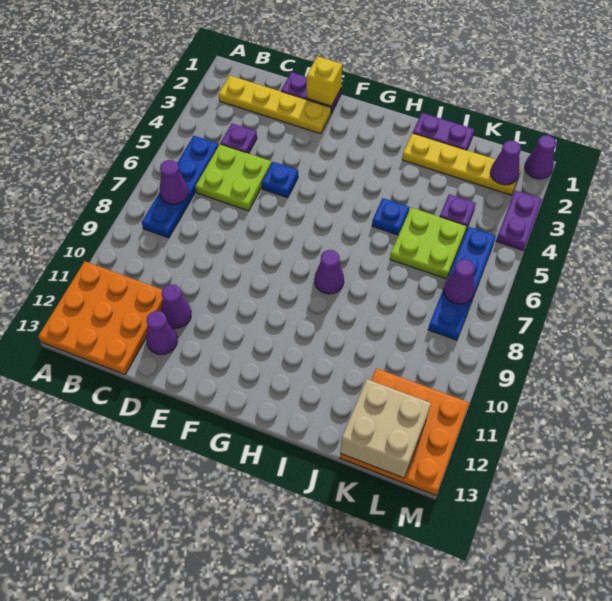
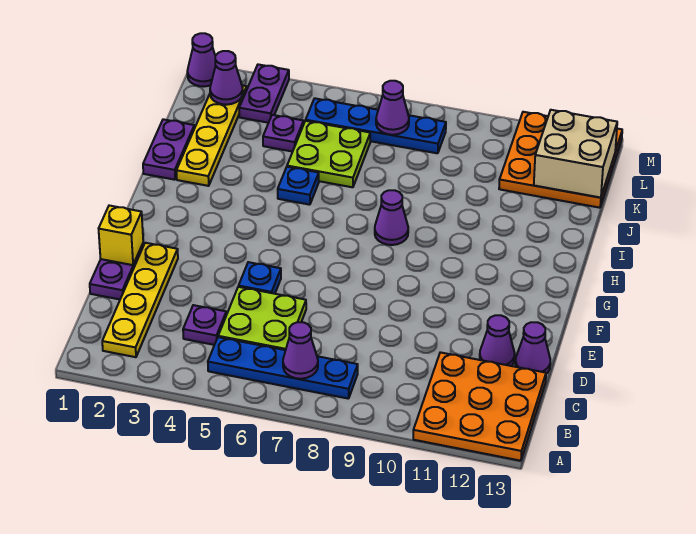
purple 1x1 cone [161,284,191,328] -> purple 1x1 cone moved to [515,322,550,374]
purple 1x2 plate [496,190,542,251] -> purple 1x2 plate turned to [239,64,289,123]

